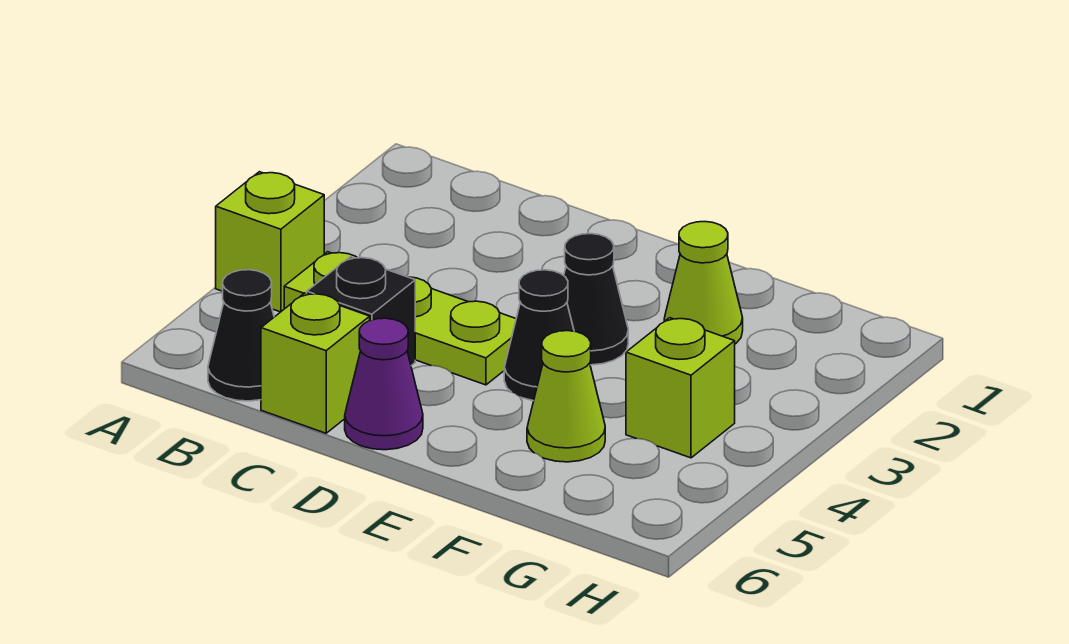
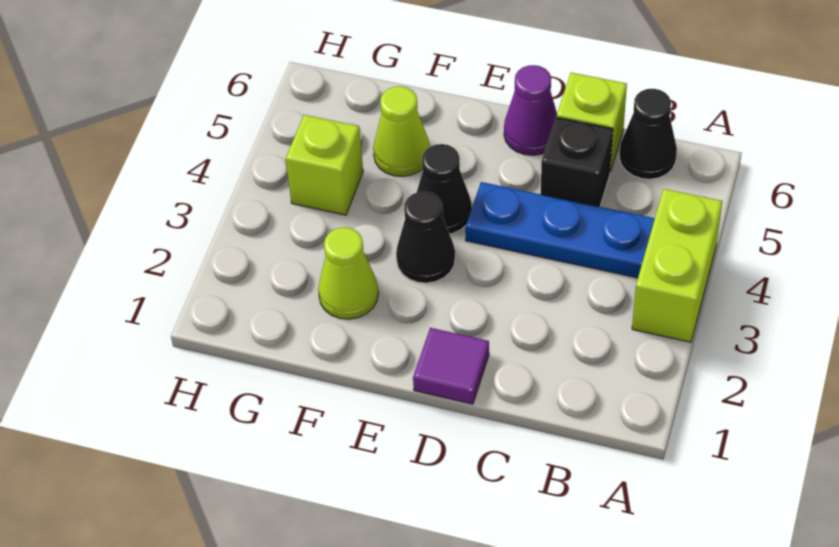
lime 1x1 brick [216,172,324,312] -> lime 1x2 brick [632,189,722,342]
lime 1x3 plate [284,252,516,385] -> blue 1x3 plate [465,182,655,278]
none -> purple 1x1 tile [413,328,489,404]

